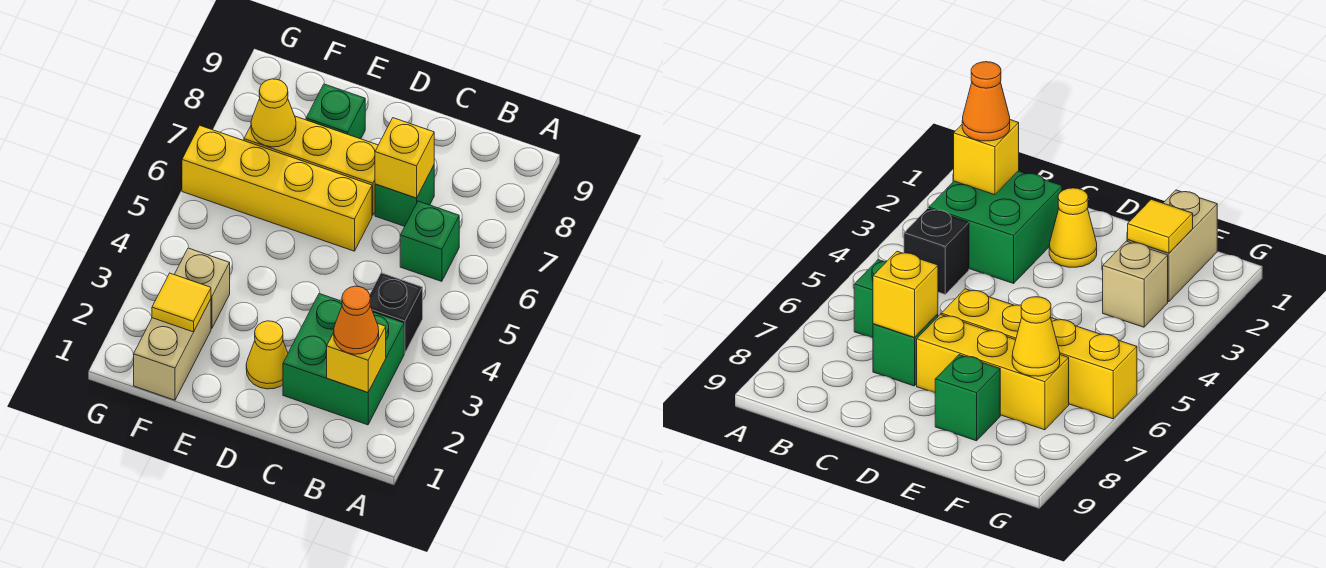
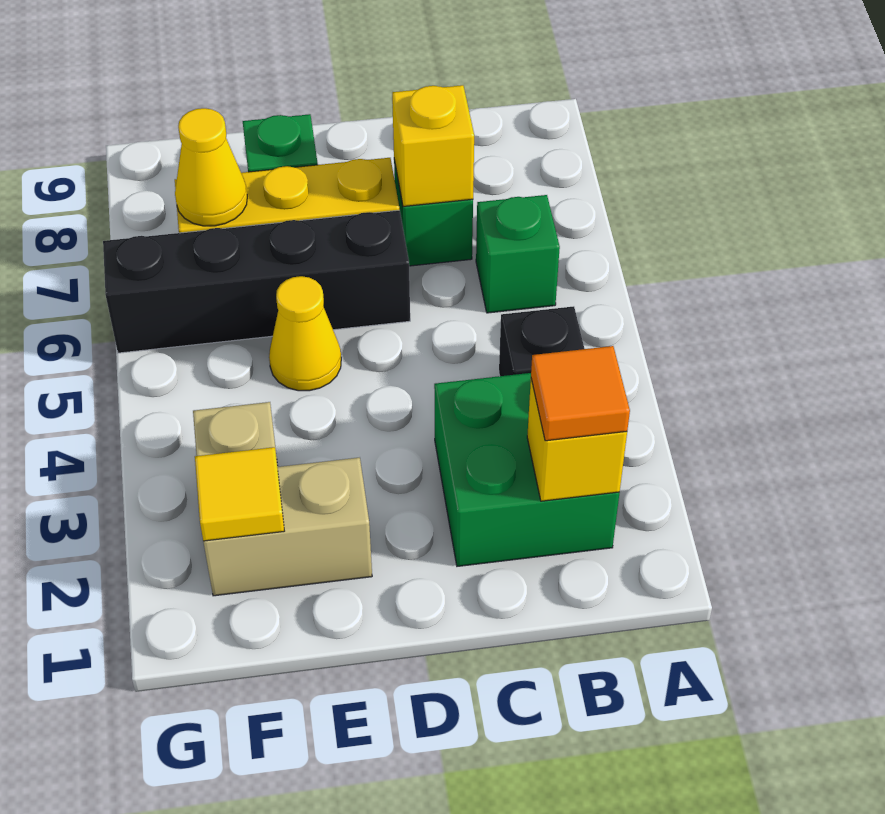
orange 1x1 cone [334,286,379,354] -> orange 1x1 tile [531,346,630,441]
yellow 1x1 cone [246,321,288,389] -> yellow 1x1 cone moved to [269,276,341,391]
yellow 1x4 brick [182,126,372,251] -> black 1x4 brick [103,210,410,353]
tan 1x2 brick [134,299,211,400] -> tan 1x2 brick turned to [203,458,372,596]

